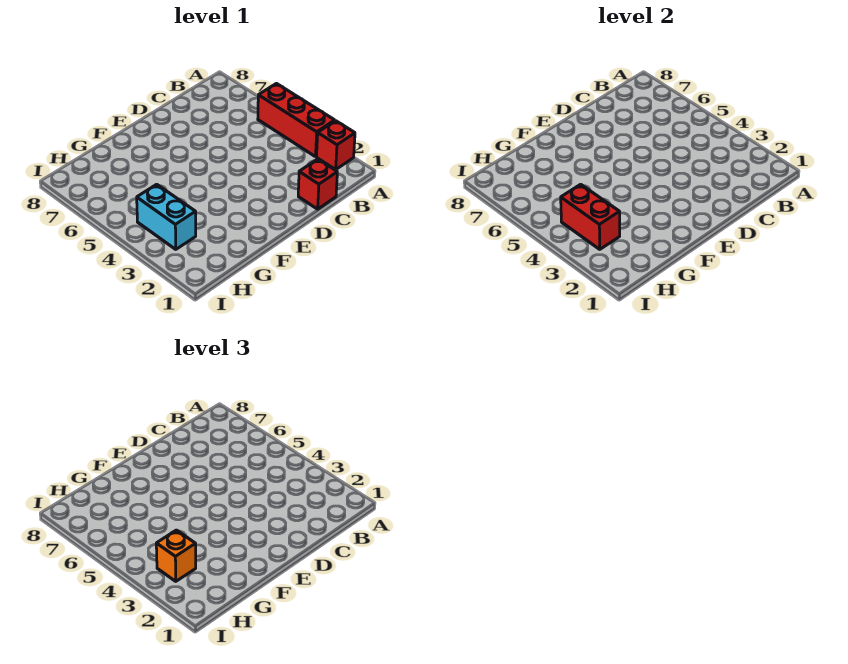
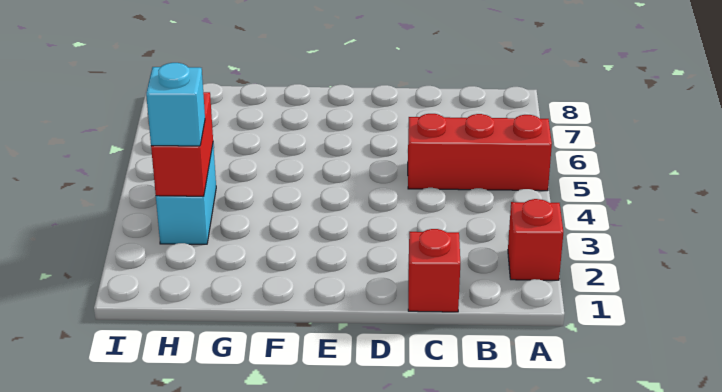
red 1x3 brick [258,84,335,157] -> red 1x3 brick turned to [408,114,552,191]
orange 1x1 brick [156,530,196,581] -> cyan 1x1 brick [146,63,205,146]

